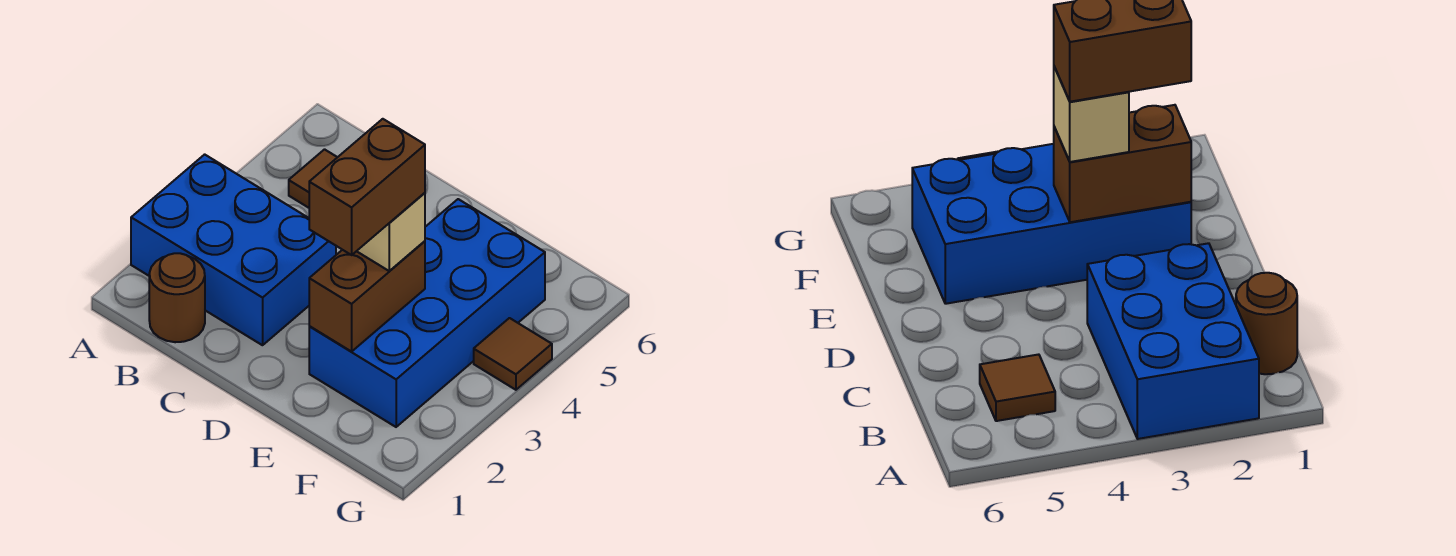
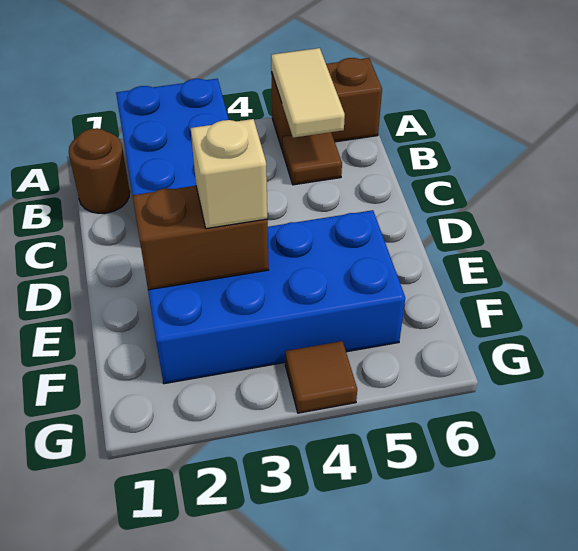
none -> tan 1x2 tile [271,48,345,138]
brown 1x2 brick [309,119,425,255] -> brown 1x2 brick moved to [271,58,382,149]

